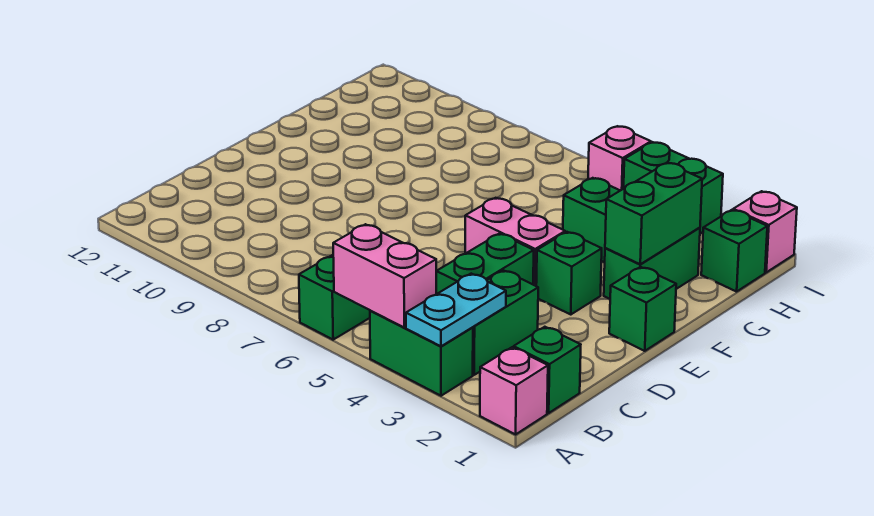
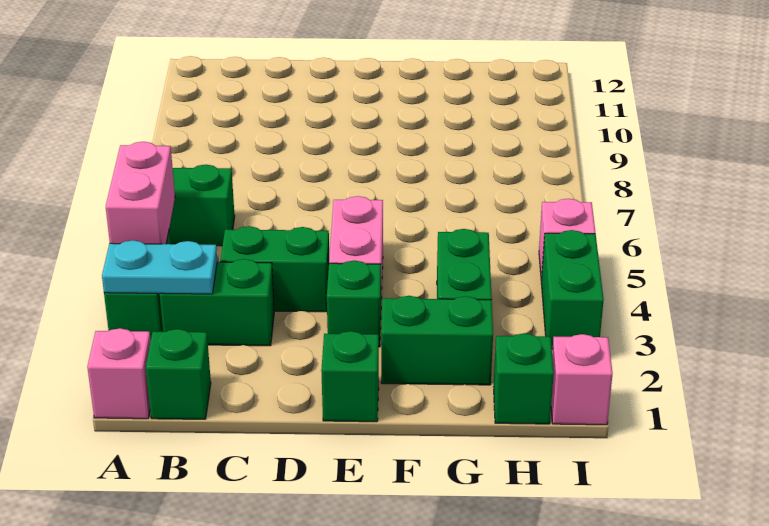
green 1x2 brick [605,163,702,264] -> none

